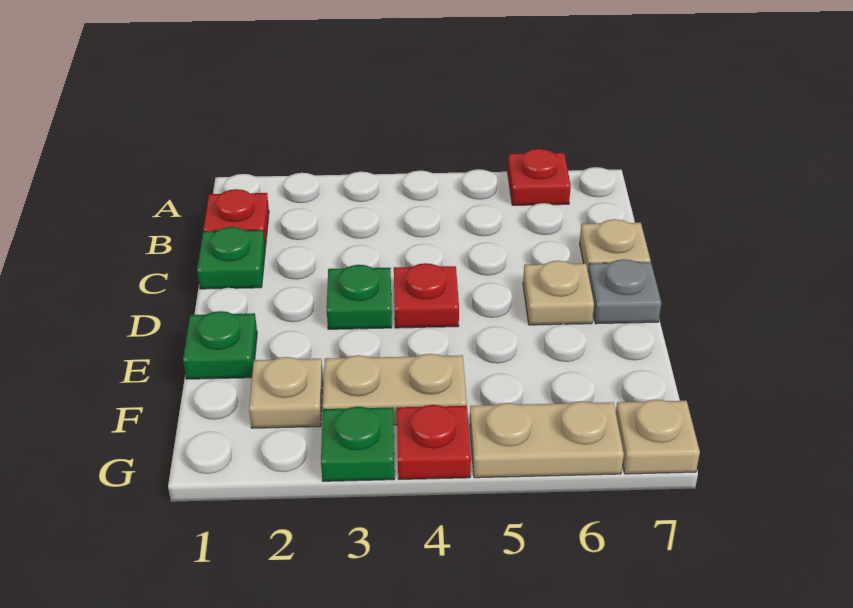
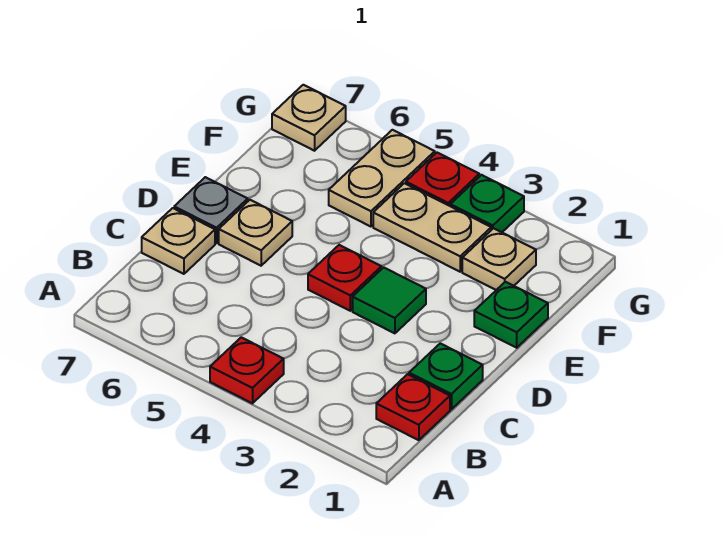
red 1x1 plate [508,149,571,205] -> red 1x1 plate moved to [210,337,284,403]
green 1x1 plate [327,265,392,329] -> green 1x1 tile [353,267,426,333]
tan 1x2 plate [470,401,624,478] -> tan 1x2 plate turned to [329,130,435,227]

